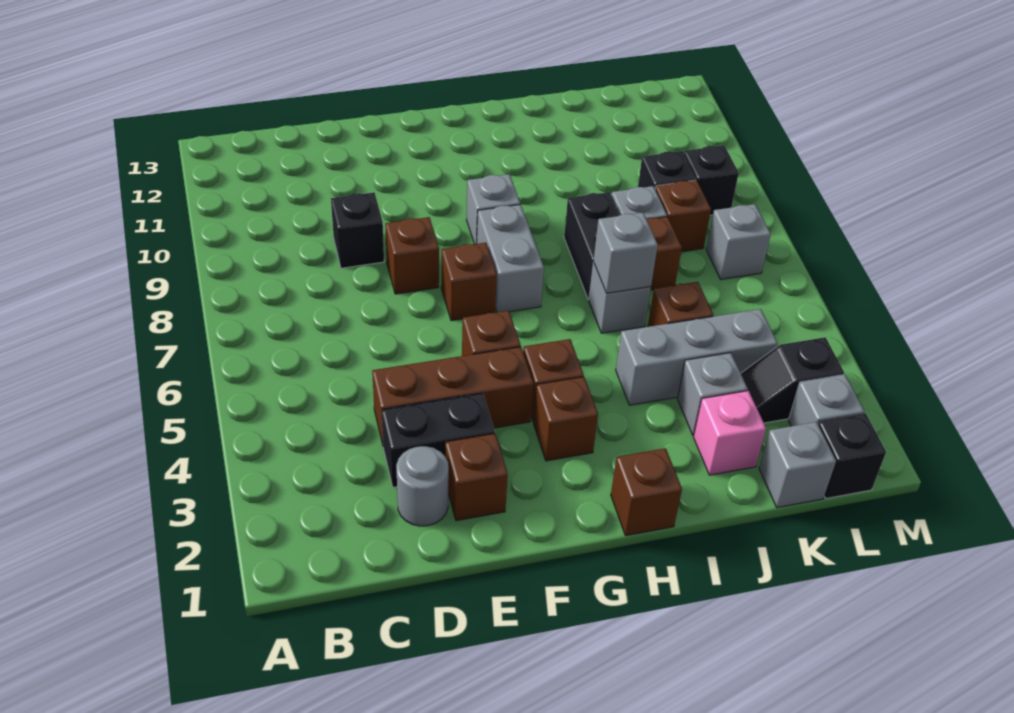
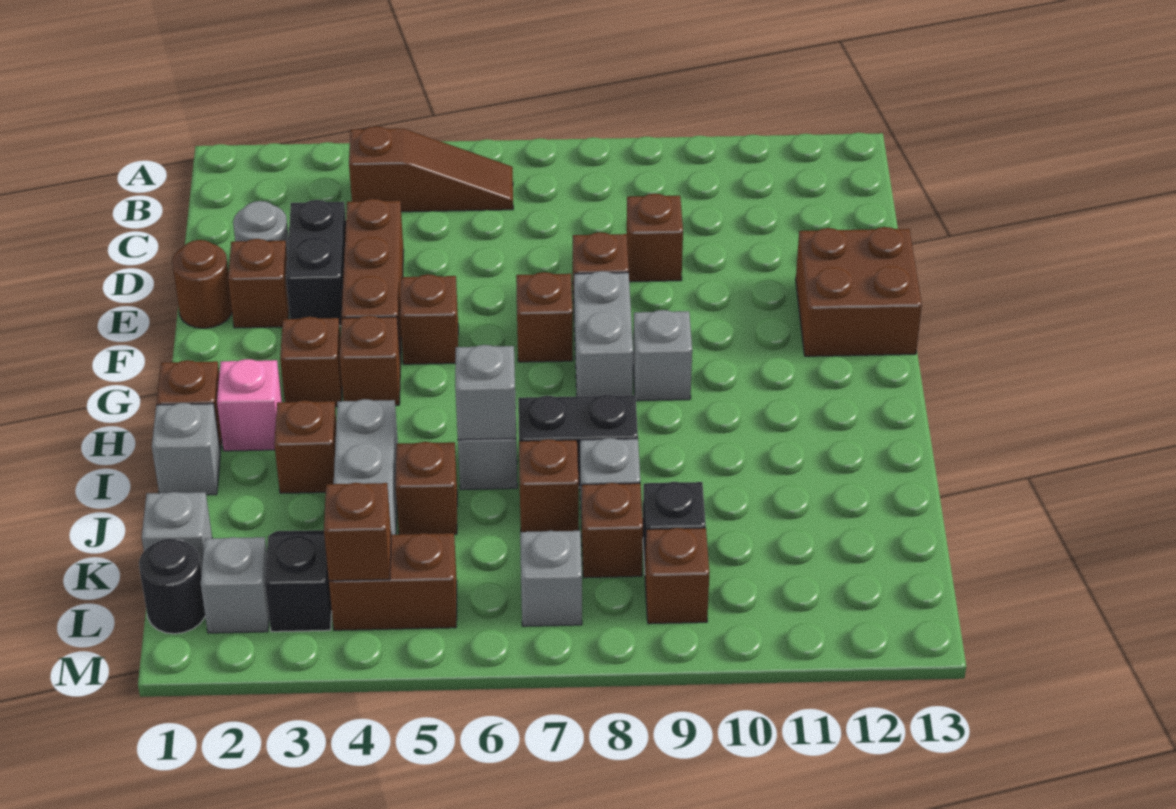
none -> brown 1x3 slope [349,126,513,212]
black 1x1 brick [331,193,384,268] -> brown 1x1 brick [627,194,683,282]
none -> brown 1x1 round brick [172,240,232,328]
none -> brown 2x2 brick [796,227,922,356]
grey 1x2 brick [477,204,544,312] -> grey 1x2 brick turned to [574,271,633,396]
none -> brown 1x1 brick [274,400,336,493]
pink 1x1 brick [693,391,766,475] -> pink 1x1 brick moved to [217,359,282,451]
grey 1x1 brick [678,353,748,435] -> grey 1x1 brick moved to [152,403,220,495]
black 1x1 brick [818,413,886,498] -> black 1x1 round brick [139,539,205,634]
none -> brown 1x2 brick [329,533,457,630]
none -> brown 1x1 brick [324,483,391,581]
black 1x1 brick [684,146,739,215] -> brown 1x1 brick [645,528,709,624]

